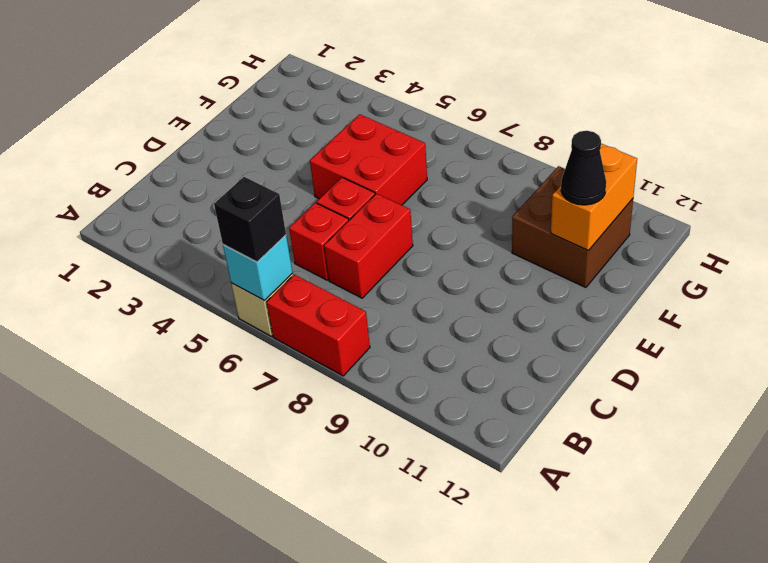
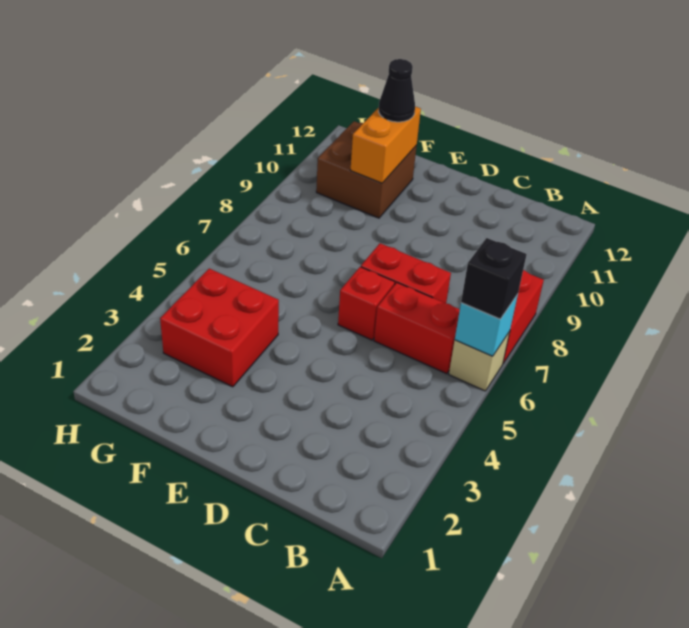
red 1x1 brick [289,203,349,280] -> red 1x2 brick [374,283,460,374]
red 2x2 brick [310,114,427,205] -> red 2x2 brick moved to [160,269,279,387]
orange 1x2 brick [551,144,637,250] -> orange 1x2 brick turned to [351,107,421,183]

